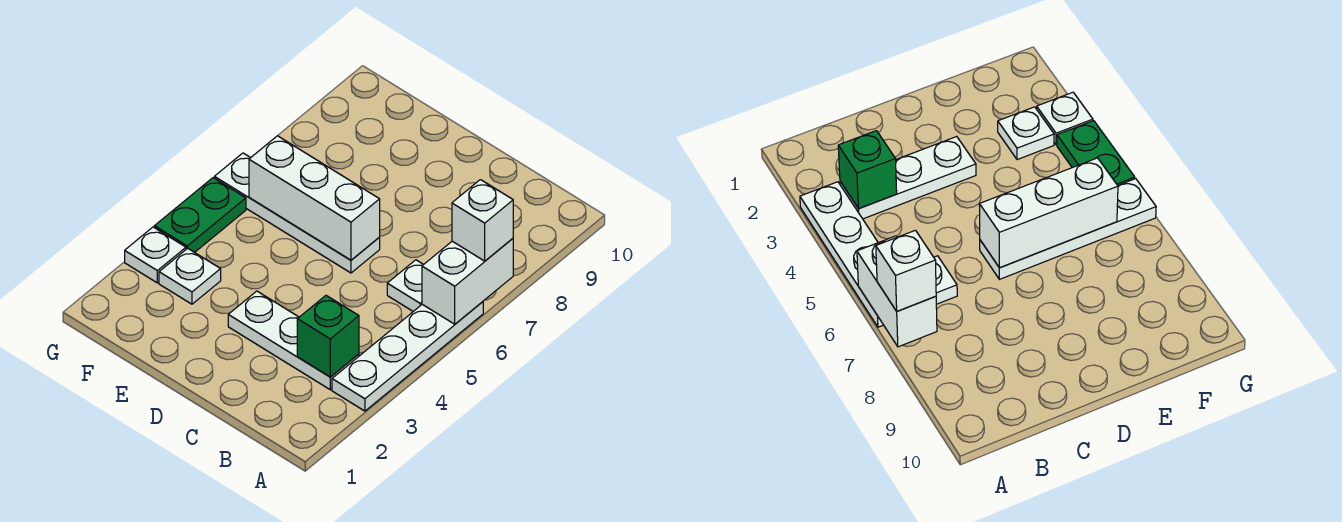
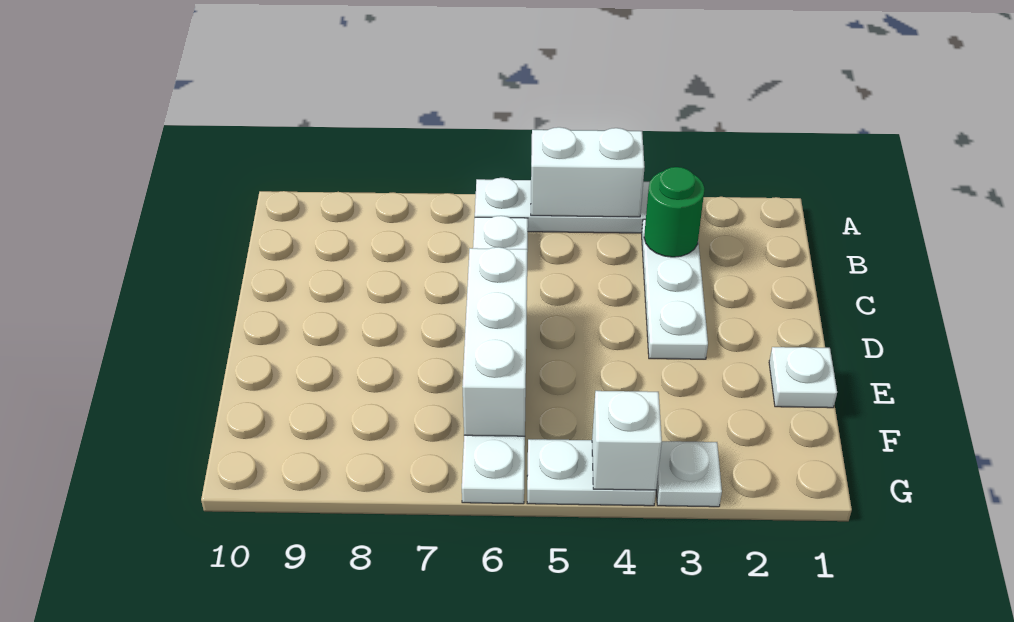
white 1x2 brick [422,238,513,324] -> white 1x2 brick moved to [531,127,645,217]
white 1x1 brick [452,180,513,261] -> white 1x1 brick moved to [592,391,662,490]
green 1x1 brick [297,296,359,377] -> green 1x1 round brick [644,167,705,257]
white 1x1 plate [159,248,221,304] -> white 1x1 plate moved to [769,347,837,408]
green 1x2 plate [154,178,246,252] -> white 1x2 plate [527,439,656,506]

